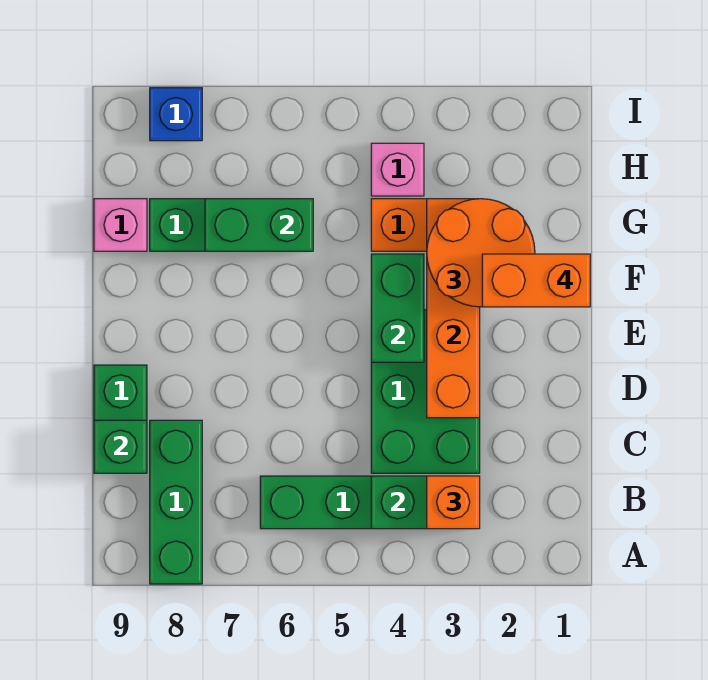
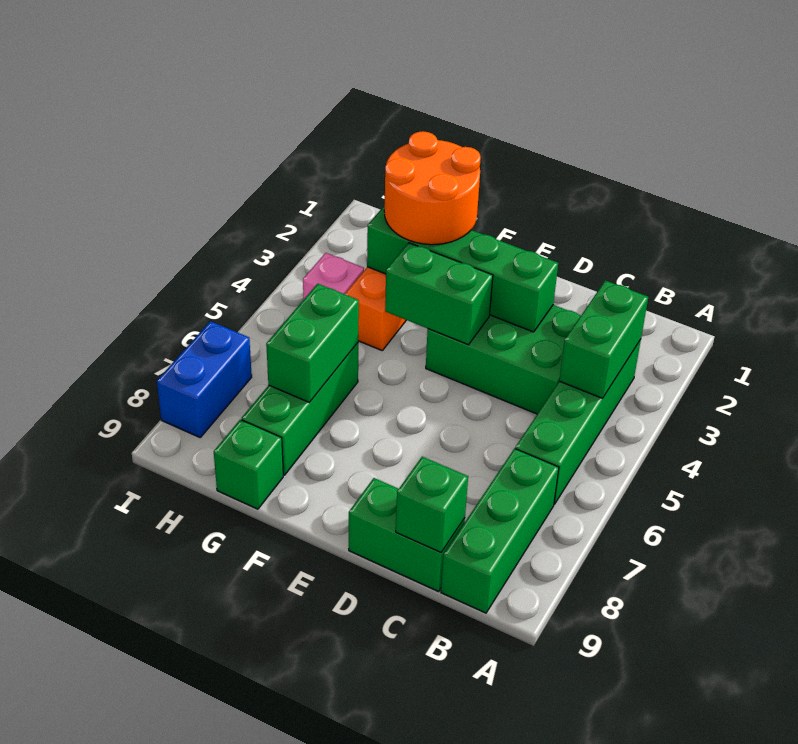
green 1x3 brick [150,420,202,584] -> green 1x3 brick turned to [441,449,559,613]
orange 1x1 brick [427,476,480,529] -> none
orange 1x4 brick [427,199,480,418] -> green 1x4 brick [367,205,558,332]
orange 1x2 brick [482,254,590,307] -> none
pink 1x1 brick [94,199,147,251] -> green 1x1 brick [214,420,283,509]
blue 1x1 brick [150,88,202,141] -> blue 1x2 brick [157,321,252,437]

